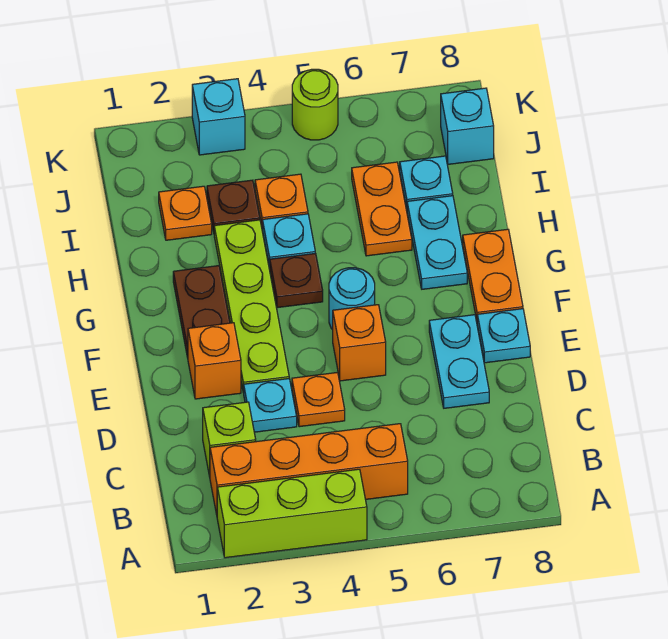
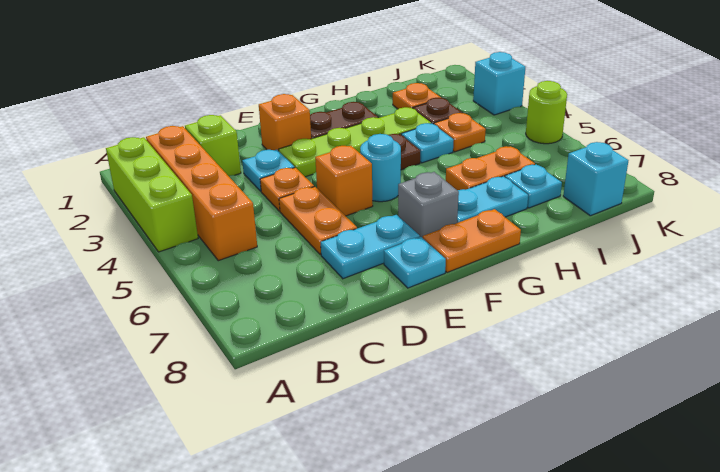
none -> orange 1x2 plate [279,187,357,255]
none -> grey 1x1 brick [398,172,459,238]

